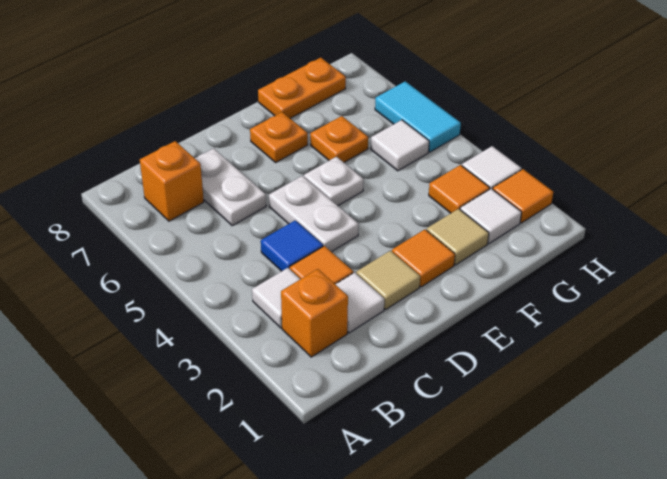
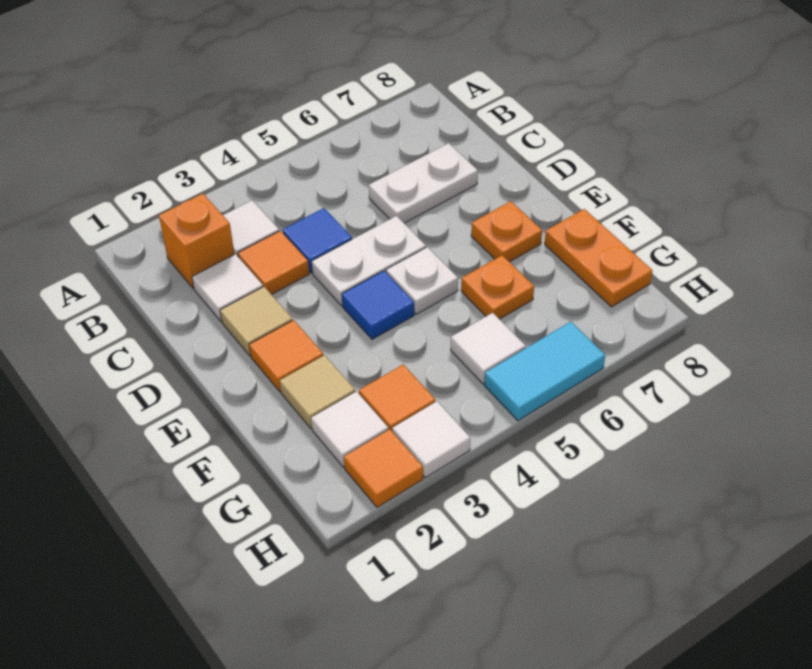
orange 1x1 brick [140,141,204,221] -> none
none -> blue 1x1 tile [342,271,414,339]

